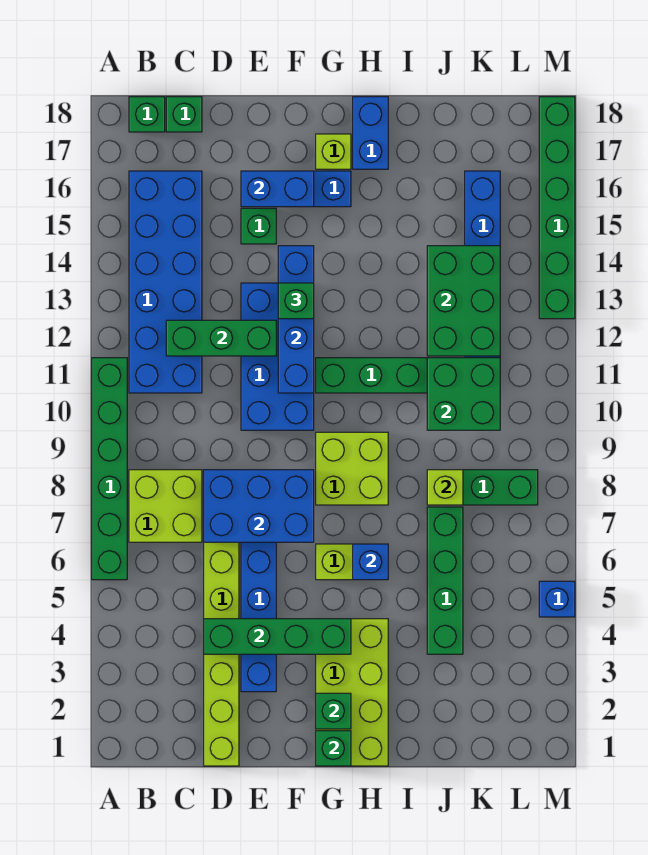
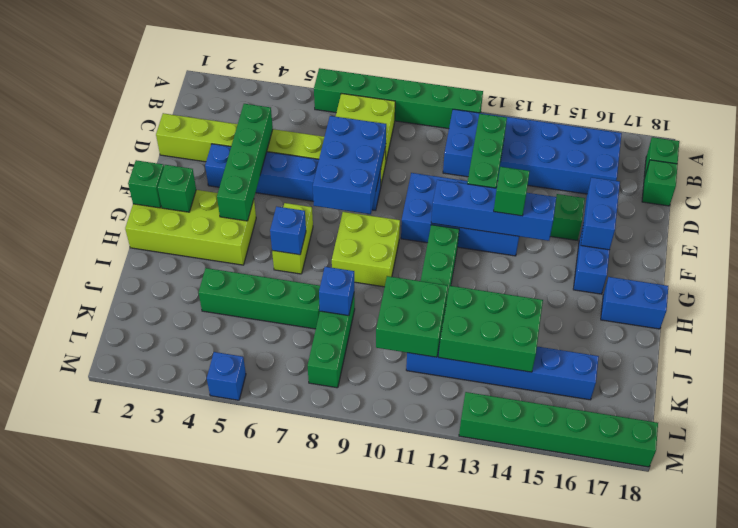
lime 1x1 brick [316,134,351,169] -> none
lime 1x1 brick [427,470,463,505] -> blue 1x1 brick [319,267,354,316]

